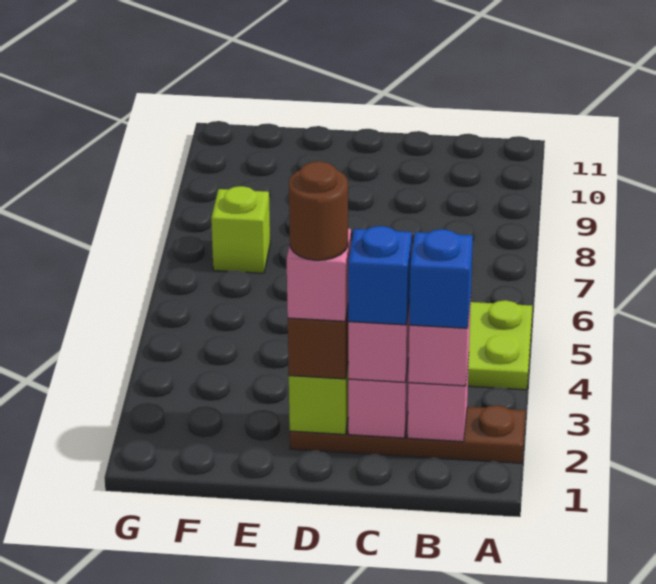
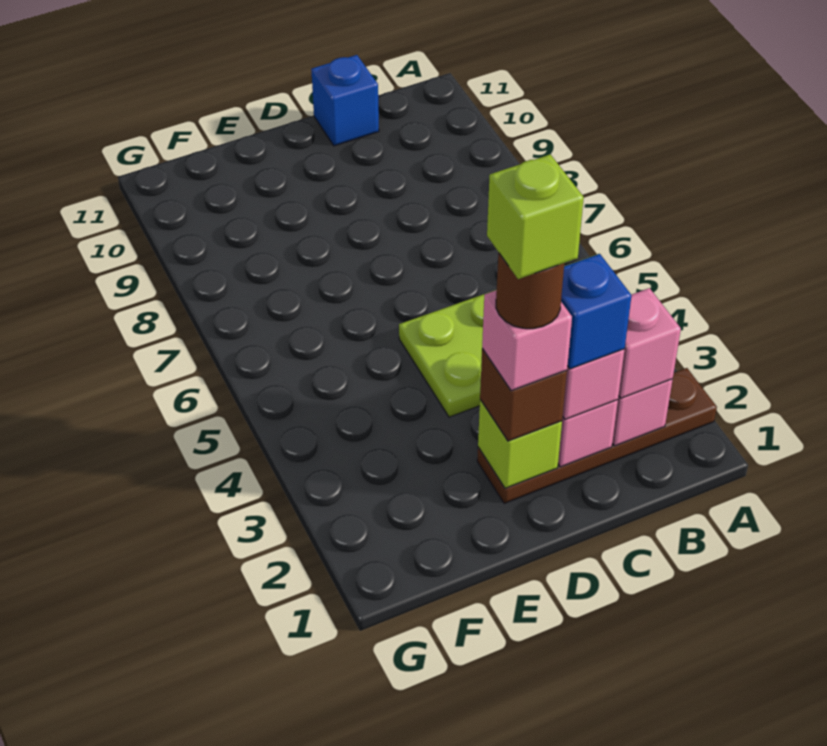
blue 1x1 brick [409,229,473,328] -> blue 1x1 brick moved to [311,55,379,146]
lime 1x1 brick [211,186,270,273] -> lime 1x1 brick moved to [487,154,584,279]

